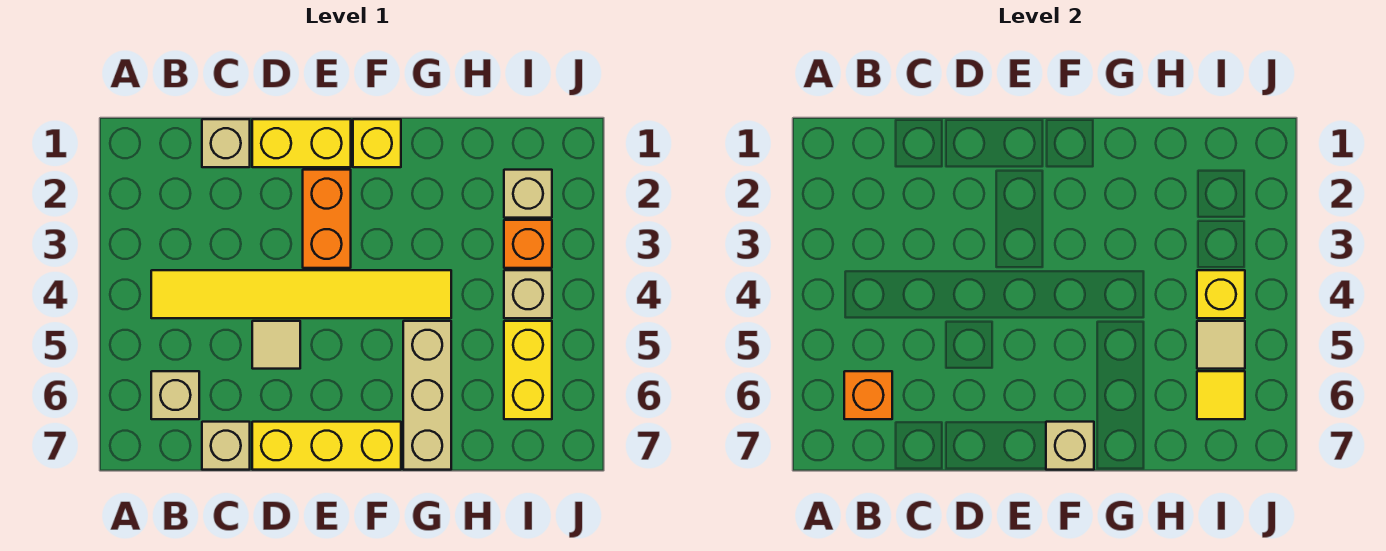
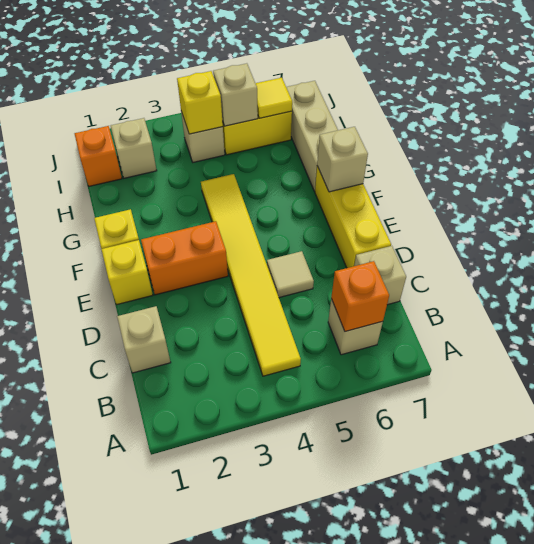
yellow 1x2 brick [252,119,351,167] -> yellow 1x1 brick [102,240,153,305]
tan 1x3 brick [403,321,451,470] -> tan 1x3 brick turned to [286,81,338,191]
orange 1x1 brick [504,220,552,268] -> orange 1x1 brick moved to [75,126,122,186]
tan 1x1 tile [1197,321,1245,369] -> tan 1x1 brick [213,63,258,126]

